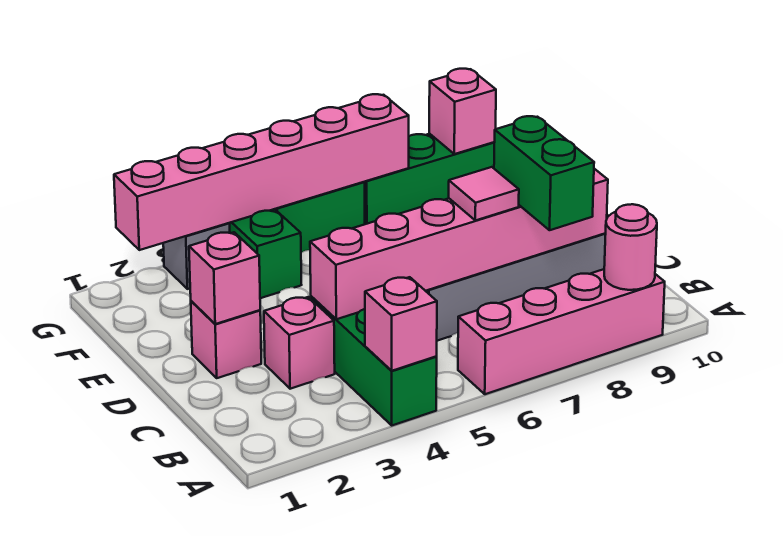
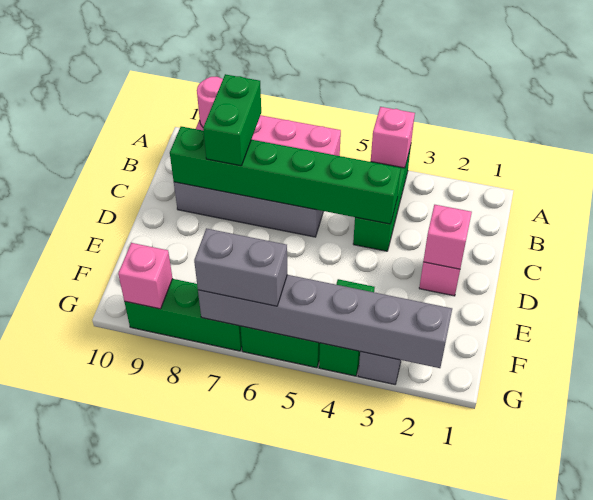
pink 1x1 brick [264,297,335,389] -> none
pink 1x6 brick [310,169,608,319] -> green 1x6 brick [170,127,401,224]
pink 1x1 tile [449,167,519,220] -> none
pink 1x6 brick [114,94,409,250] -> grey 1x6 brick [198,275,452,368]
none -> grey 1x2 brick [194,228,287,306]

